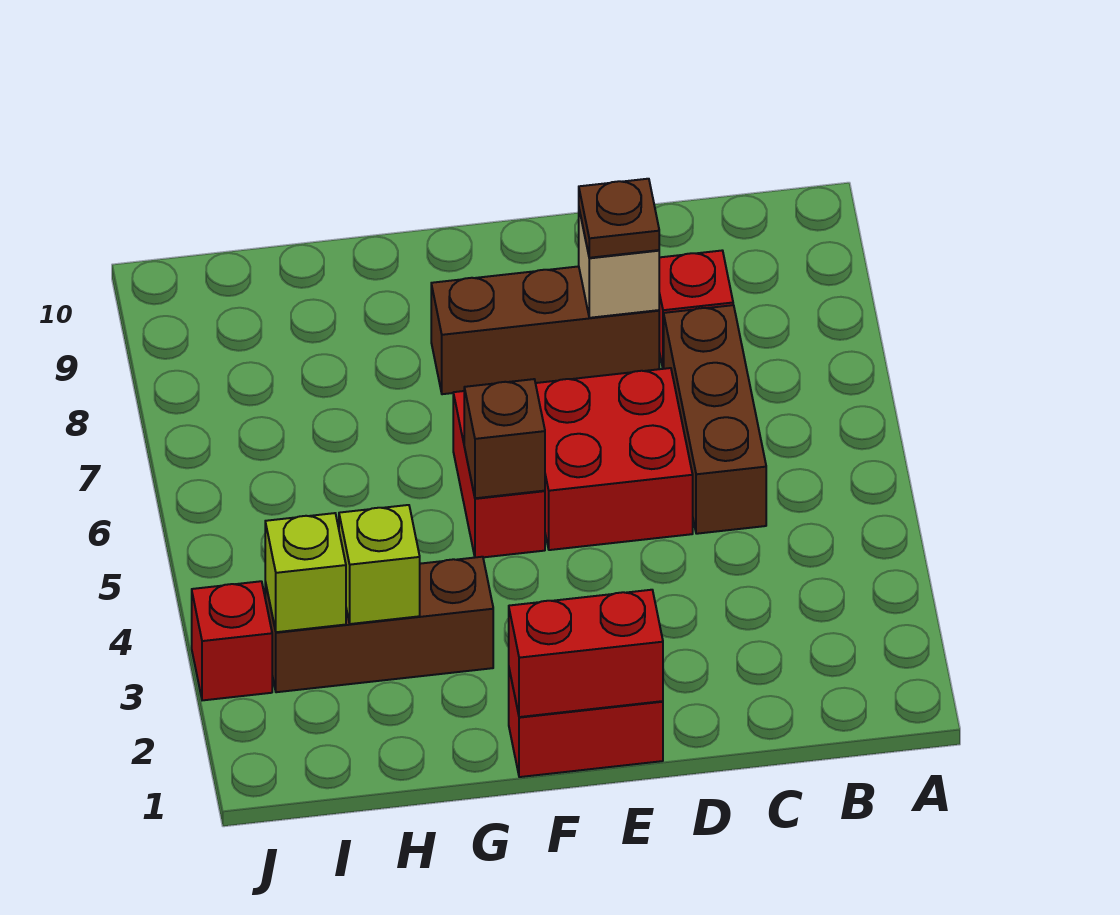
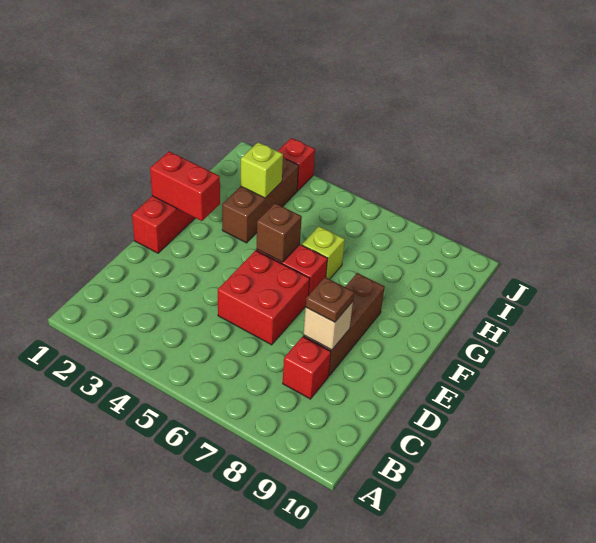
brown 1x3 brick [664,305,766,534] -> none
red 1x2 brick [509,590,663,717] -> red 1x2 brick turned to [150,151,220,221]
lime 1x1 brick [265,513,346,632] -> lime 1x1 brick moved to [302,226,345,279]

